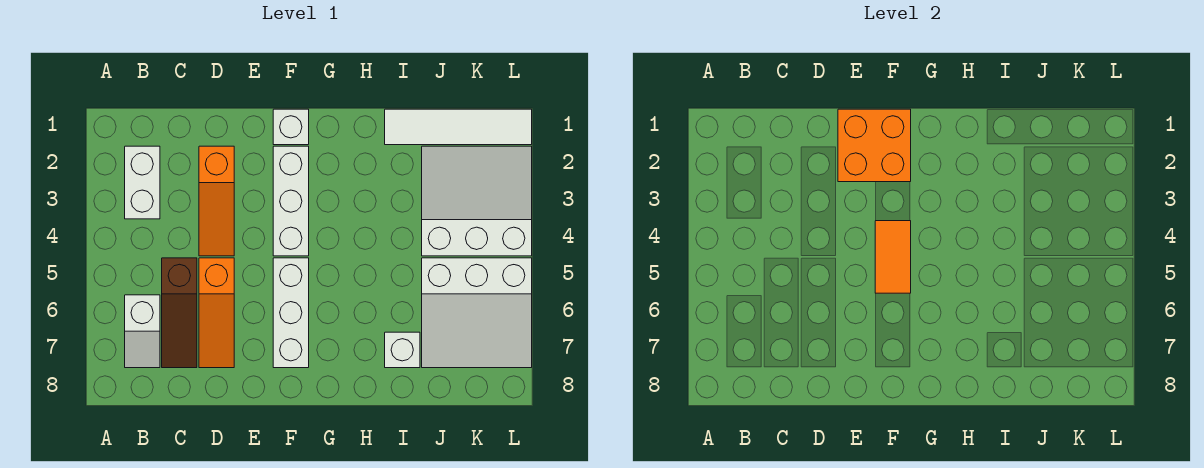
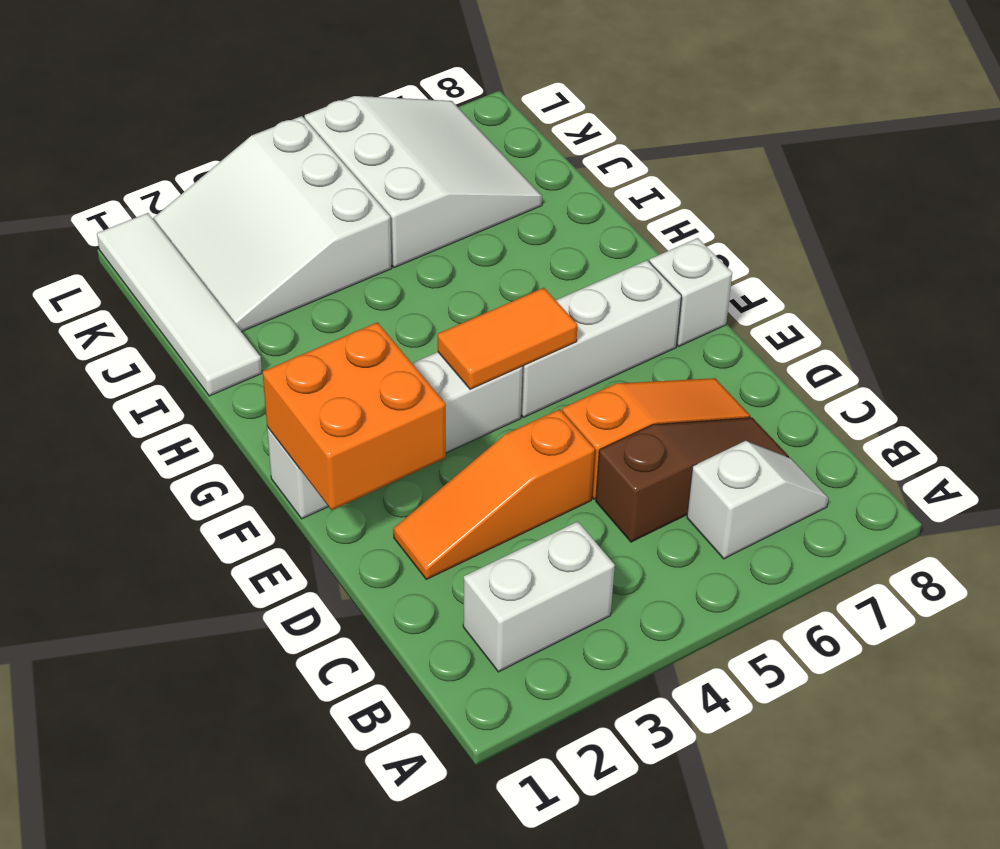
orange 1x3 slope [199,146,234,256] -> orange 1x3 slope turned to [393,409,595,579]
white 1x1 brick [385,332,420,368] -> white 1x1 brick moved to [650,238,732,346]

